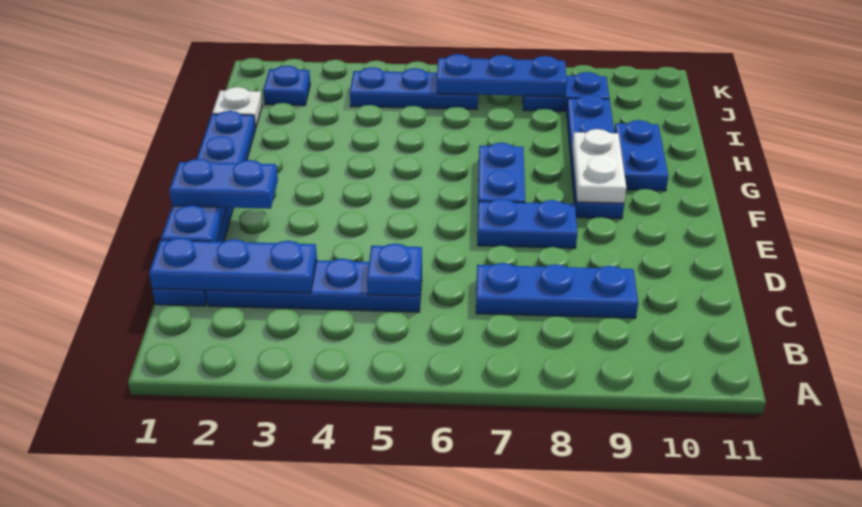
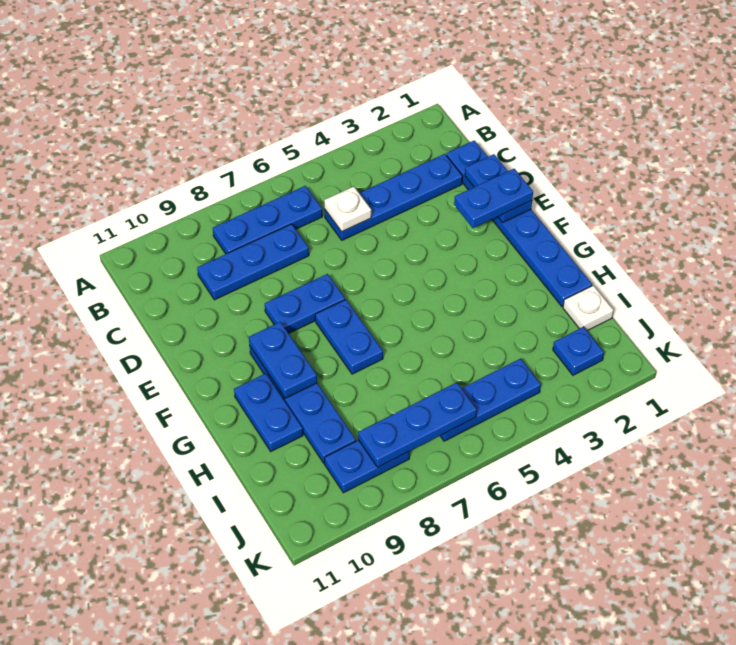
blue 1x3 plate [149,238,317,293] -> blue 1x3 plate moved to [213,186,322,254]
blue 1x1 plate [367,243,422,296] -> white 1x1 plate [324,186,371,232]
white 1x2 plate [572,129,626,203] -> blue 1x2 plate [249,322,317,398]

